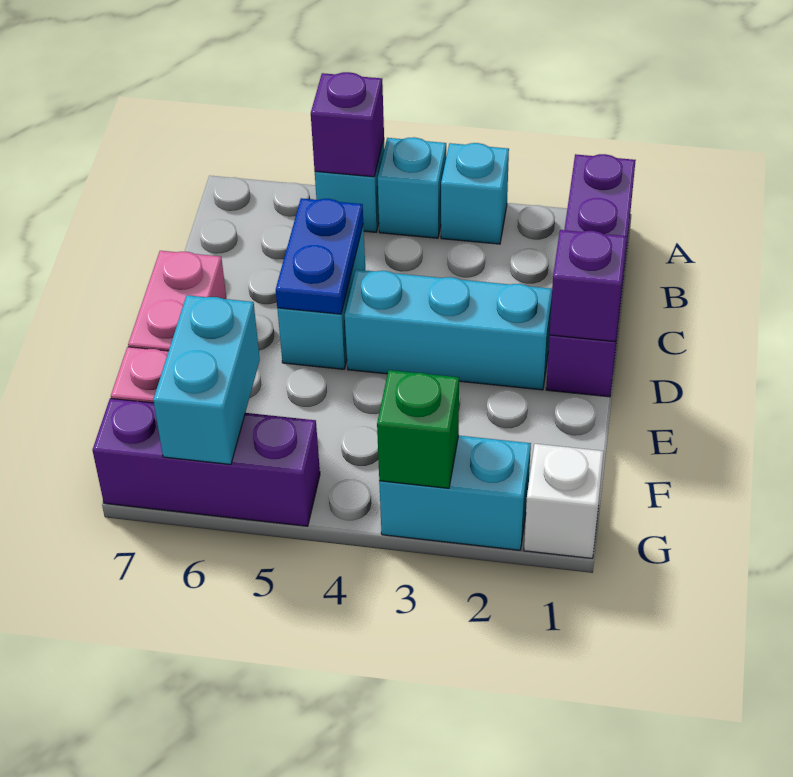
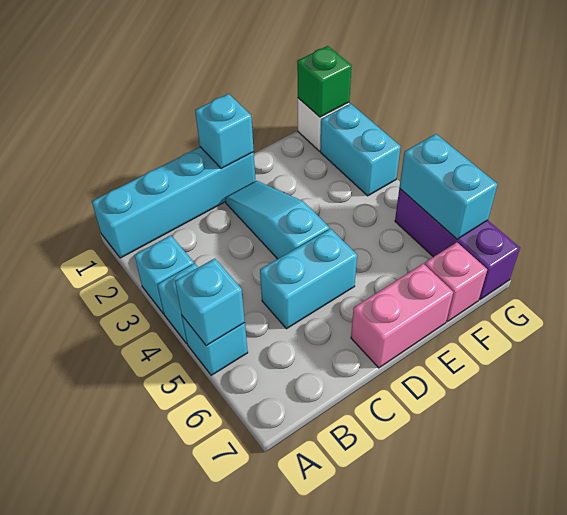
purple 1x4 brick [546,154,636,397] -> cyan 1x4 brick [92,147,255,258]
purple 1x1 brick [311,72,384,177] -> cyan 1x1 brick [175,258,245,346]
blue 1x2 plate [276,198,363,314] -> none
purple 1x1 brick [550,230,627,342] -> cyan 1x1 brick [195,94,254,169]
cyan 1x3 brick [345,270,552,390] -> cyan 1x3 slope [225,181,329,259]
cyan 1x2 brick [153,295,260,464] -> cyan 1x2 brick turned to [399,134,498,239]
green 1x1 brick [377,370,459,488] -> green 1x1 brick moved to [297,46,352,117]

